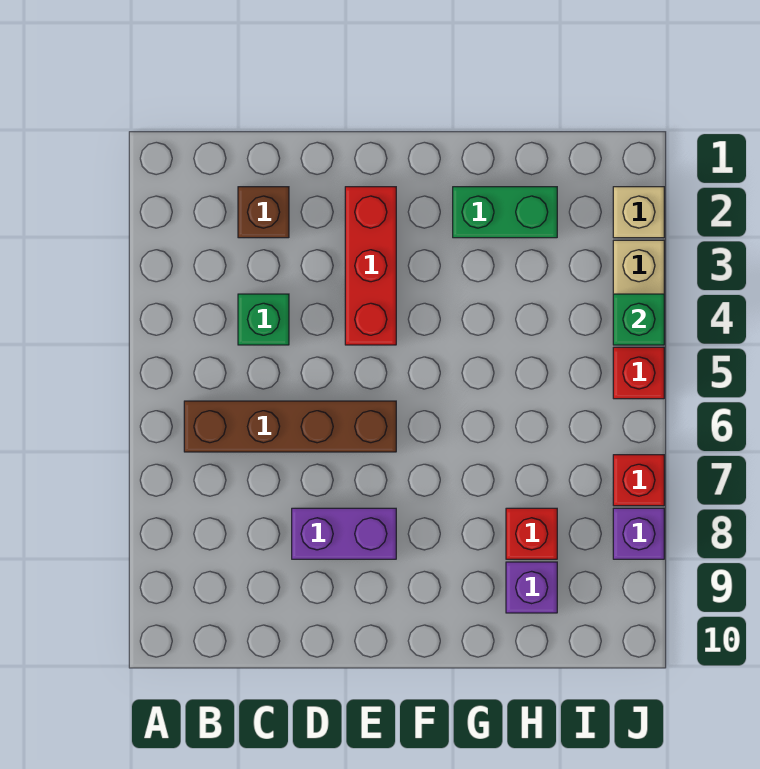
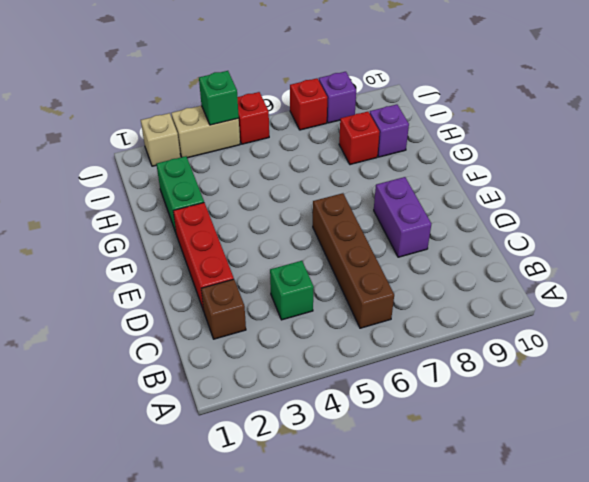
red 1x3 brick [345,187,396,345] -> red 1x3 brick turned to [173,203,234,311]

